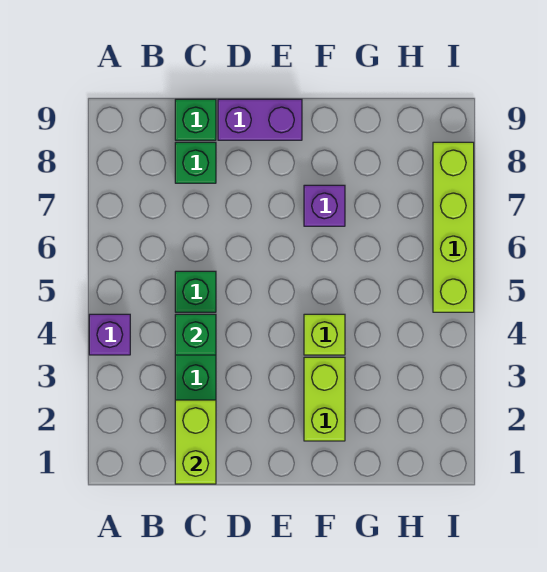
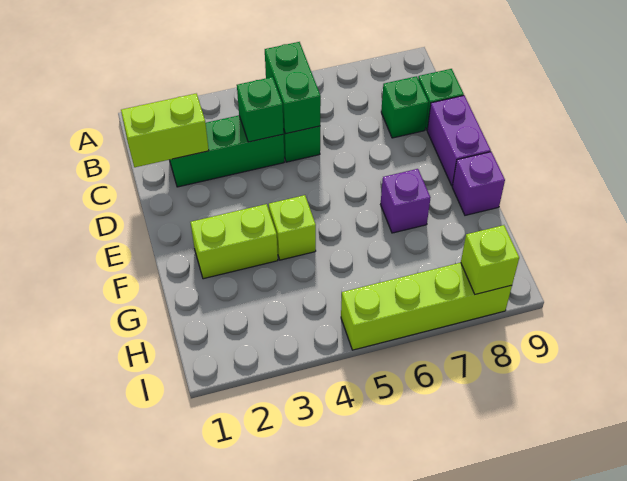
purple 1x1 brick [89,314,130,355] -> purple 1x1 brick moved to [452,152,505,215]
none -> green 1x2 brick [265,42,321,134]
none -> lime 1x1 brick [461,225,519,294]

